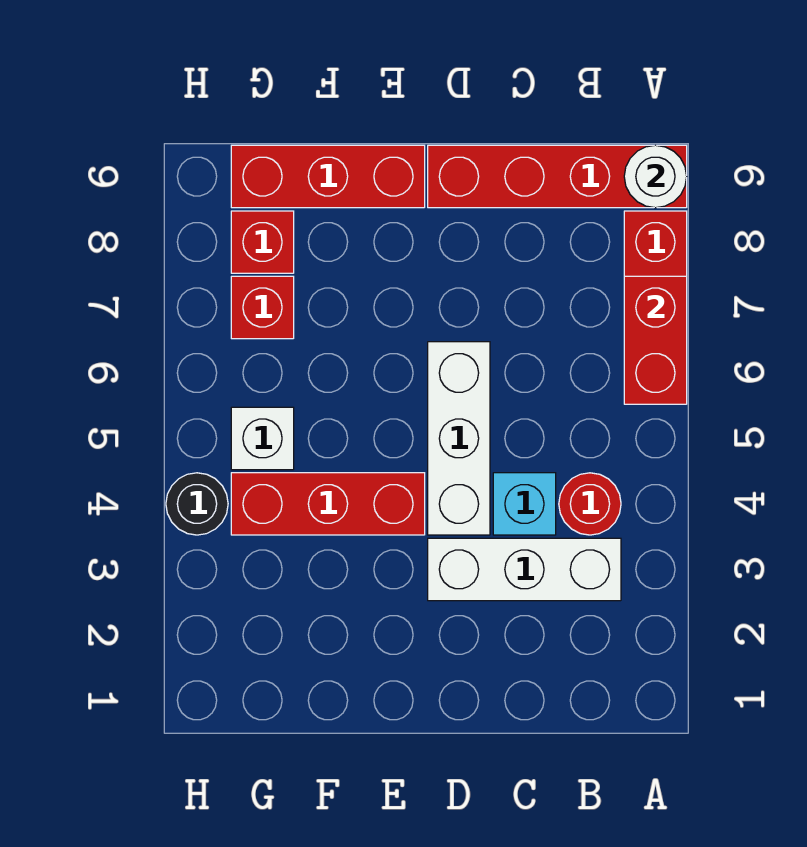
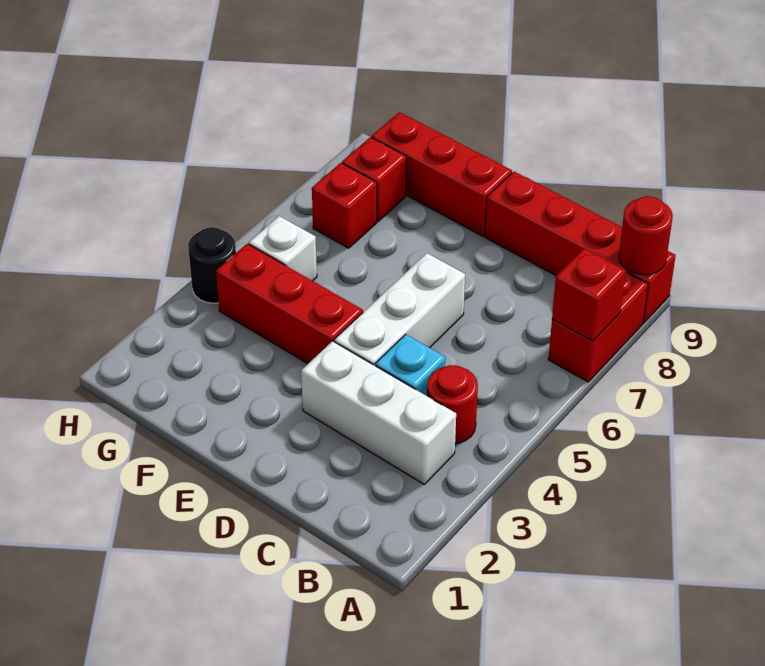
red 1x2 brick [624,276,687,404] -> red 1x1 brick [552,248,626,341]
white 1x1 round brick [624,145,687,208] -> red 1x1 round brick [619,196,673,275]

